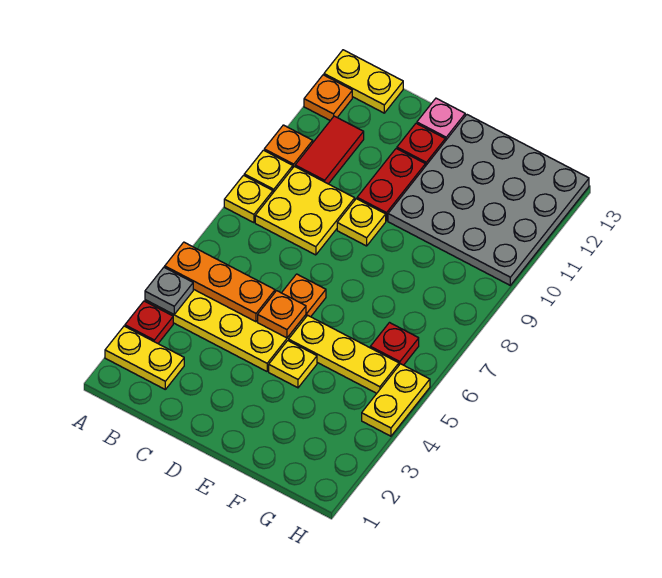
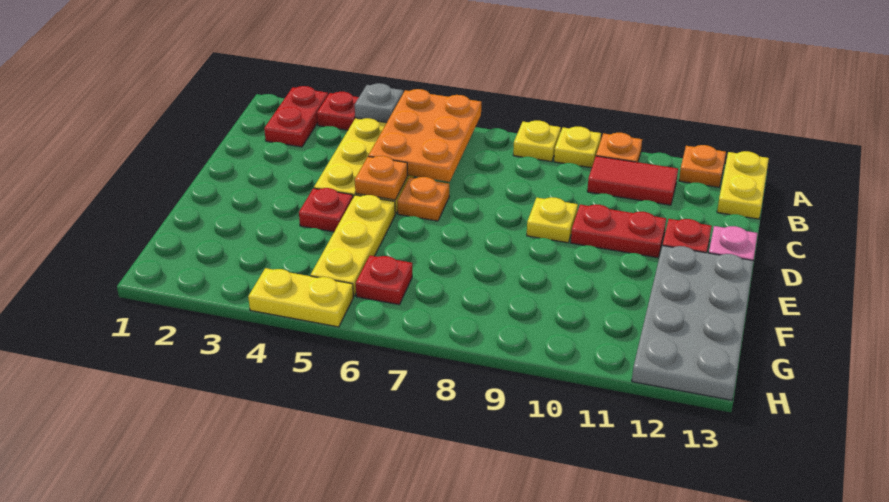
yellow 1x2 plate [105,326,184,389] -> red 1x2 plate [264,86,328,147]
orange 1x3 plate [165,242,275,322] -> orange 2x3 plate [368,89,481,182]
yellow 2x2 plate [255,166,355,255] -> none
yellow 1x1 plate [269,341,317,388] -> red 1x1 plate [299,188,353,232]
grey 4x4 plate [388,115,589,285] -> grey 2x4 plate [632,246,753,400]

